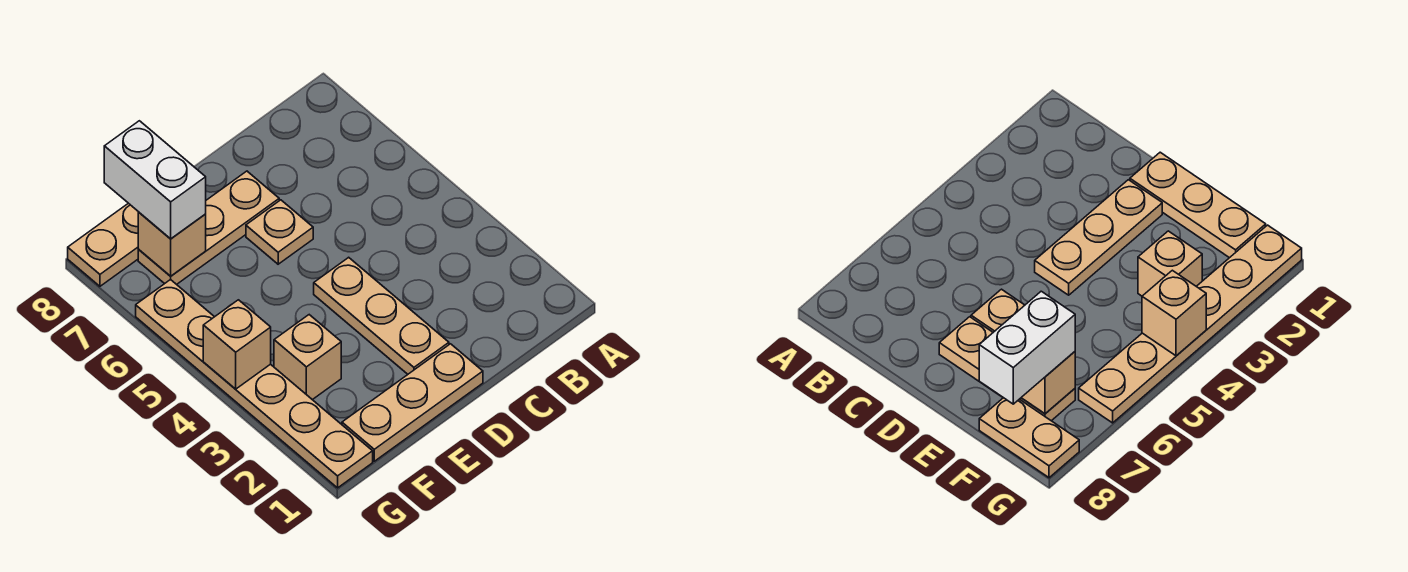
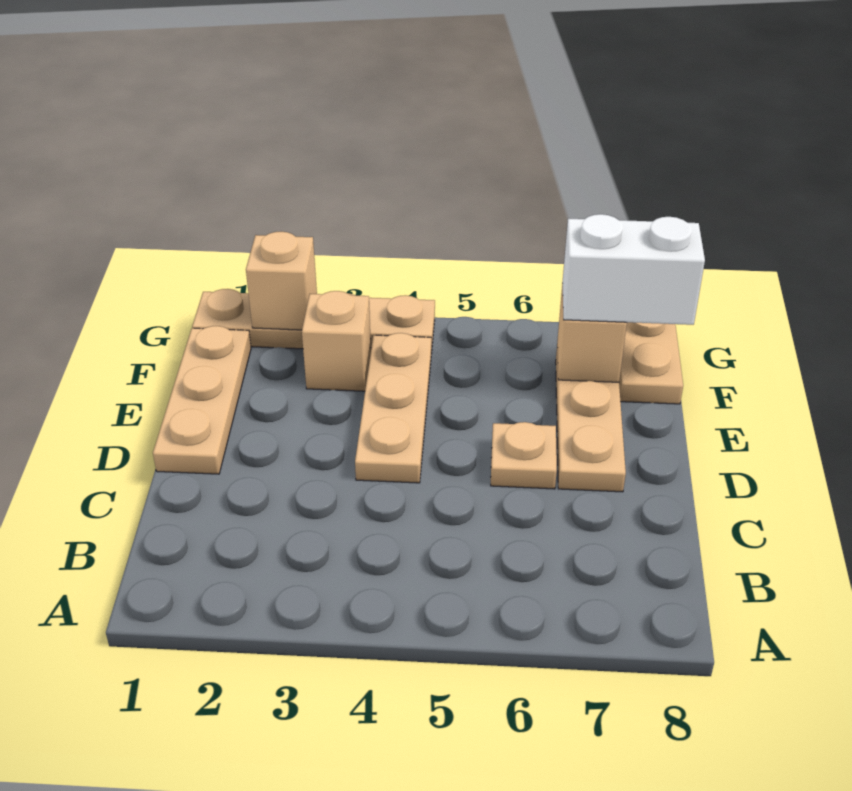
tan 1x3 plate [314,257,449,374] -> tan 1x3 plate turned to [355,333,431,483]
tan 1x6 plate [136,279,373,488] -> tan 1x4 plate [192,289,435,354]
tan 1x1 brick [203,300,271,389] -> tan 1x1 brick moved to [246,232,317,330]

